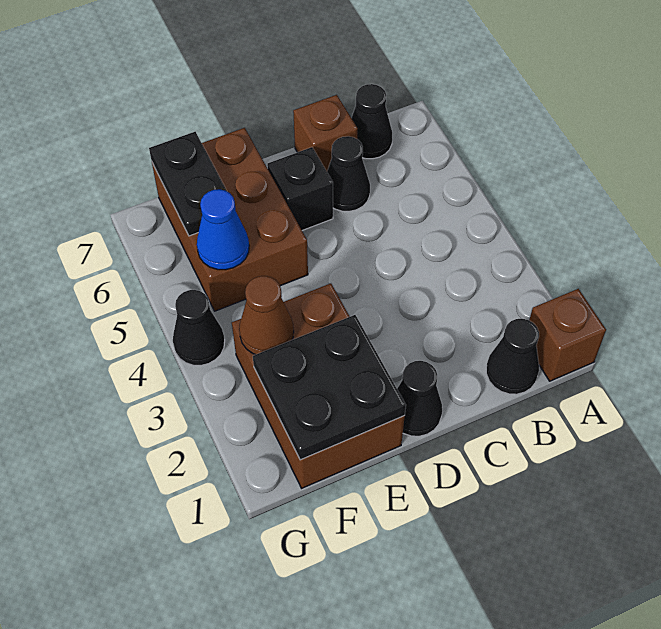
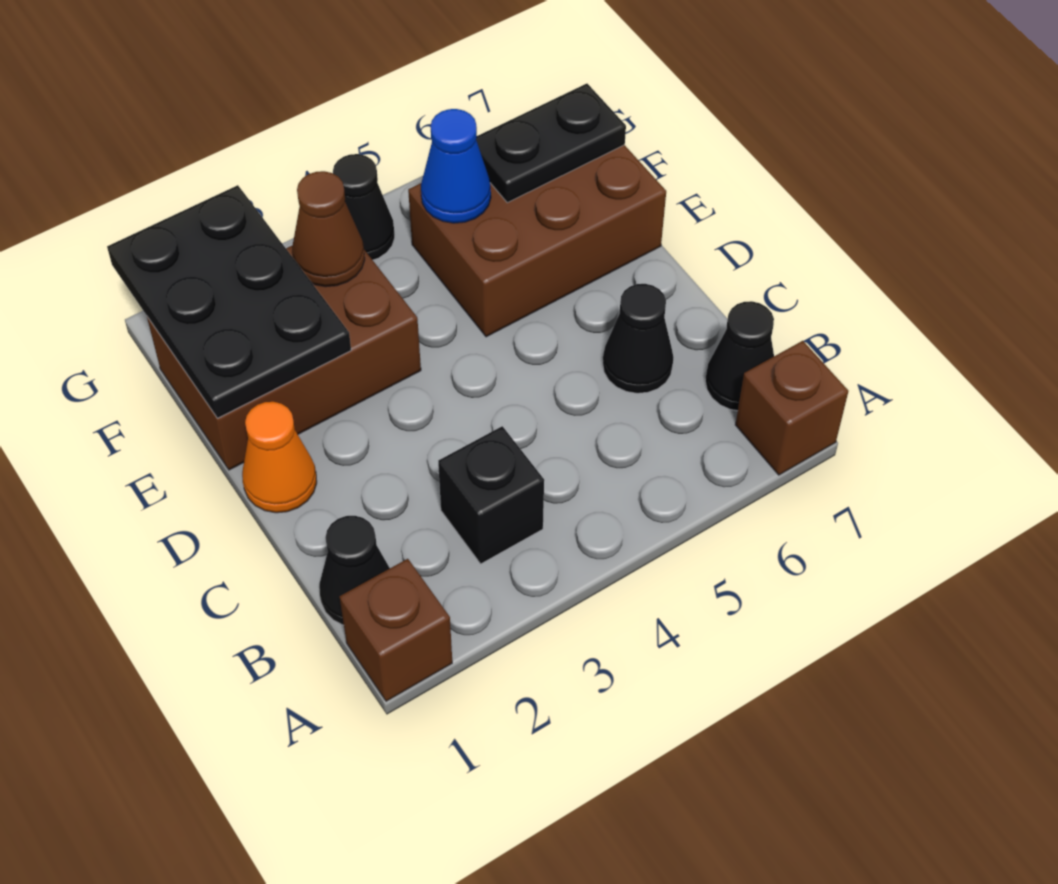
brown 1x1 brick [293,95,358,171] -> brown 1x1 brick moved to [735,341,848,475]
black 1x1 cone [397,361,442,436] -> orange 1x1 cone [242,402,317,513]
black 1x1 brick [267,147,333,230] -> black 1x1 brick moved to [438,426,544,564]
black 2x2 plate [253,315,406,460] -> black 2x3 plate [107,185,351,418]

